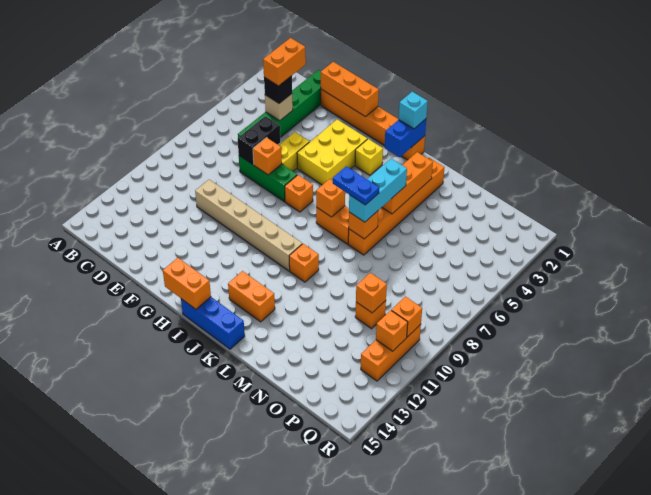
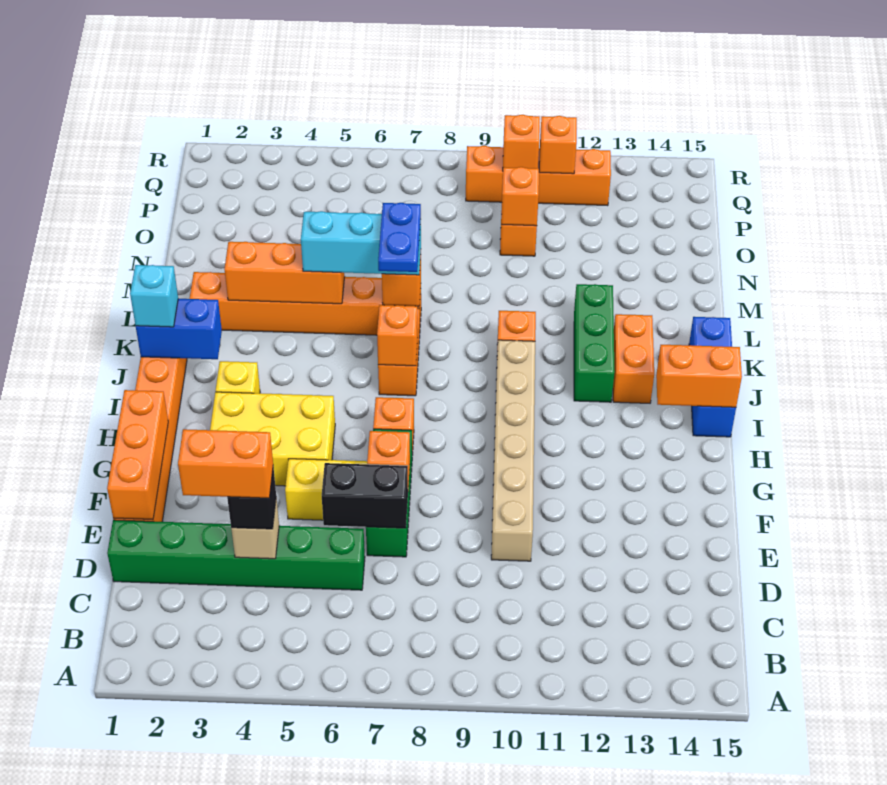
orange 1x2 brick [163,258,211,309] -> orange 1x2 brick turned to [656,345,742,407]
none -> green 1x3 brick [574,284,615,402]
orange 1x3 brick [361,324,421,381] -> orange 1x4 brick [466,146,611,206]

